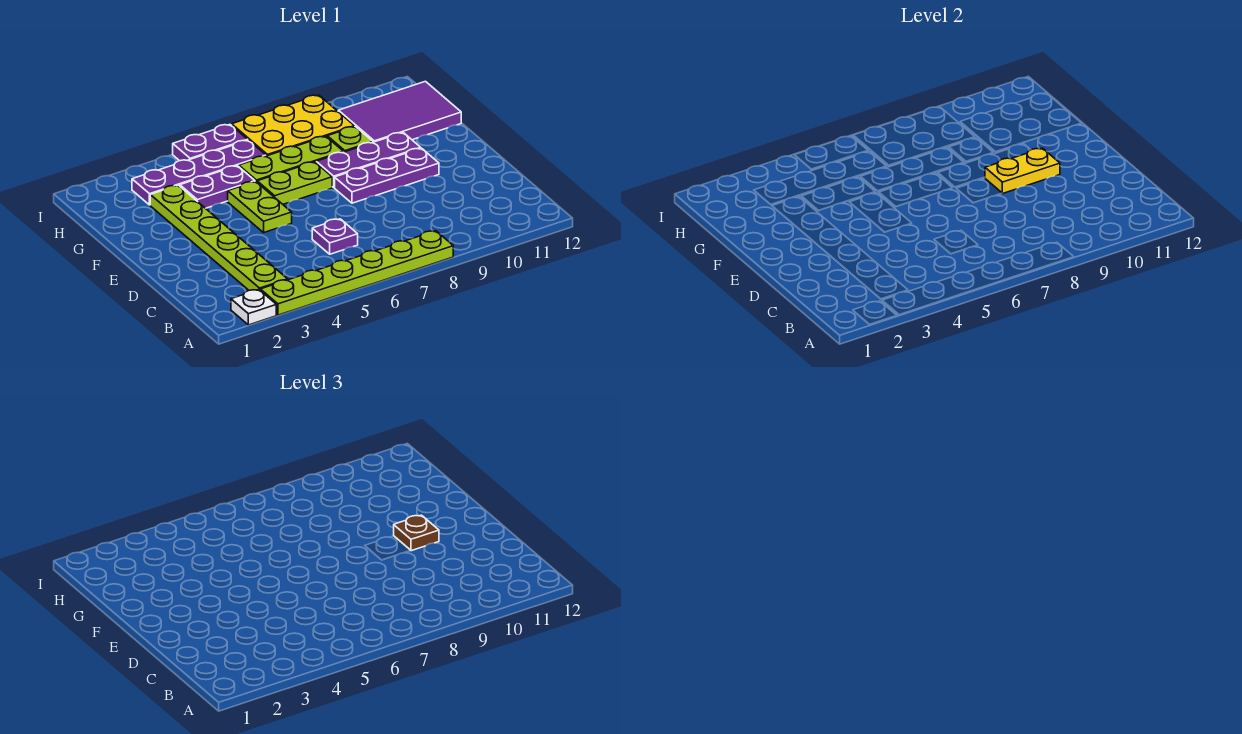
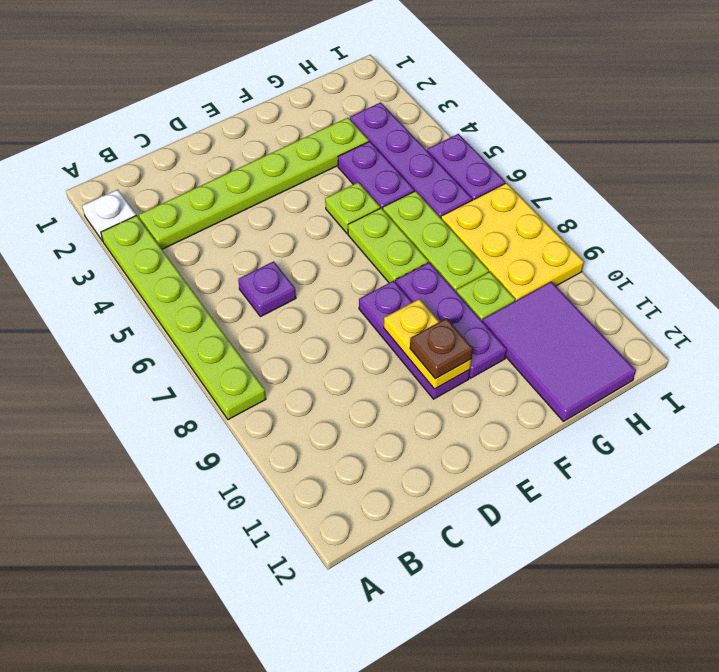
lime 1x2 plate [228,181,292,233] -> lime 1x1 plate [325,182,380,234]

